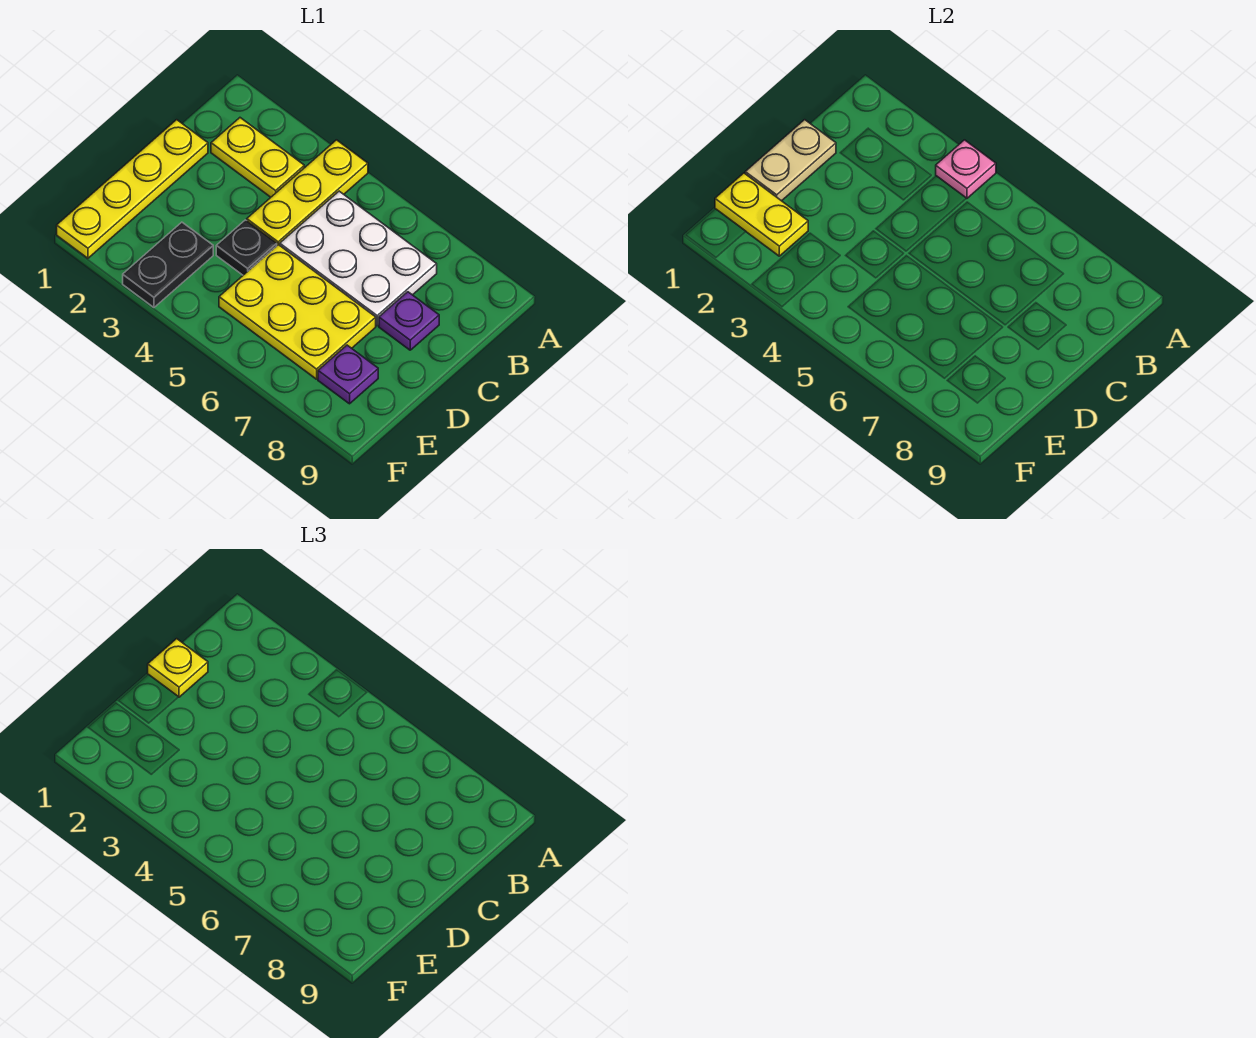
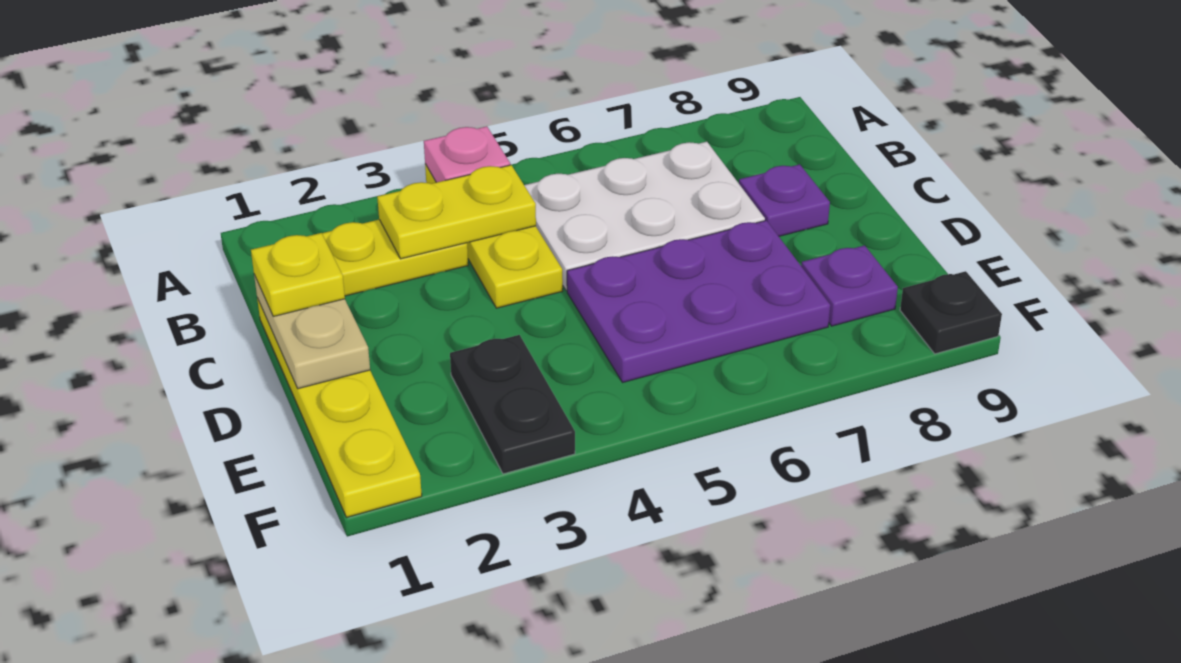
black 1x1 plate [216,220,277,275] -> black 1x1 plate moved to [900,271,1002,354]
yellow 2x3 plate [219,245,376,379] -> purple 2x3 plate [567,220,830,383]
yellow 1x2 plate [715,173,808,256] -> yellow 1x2 plate moved to [377,165,536,259]

